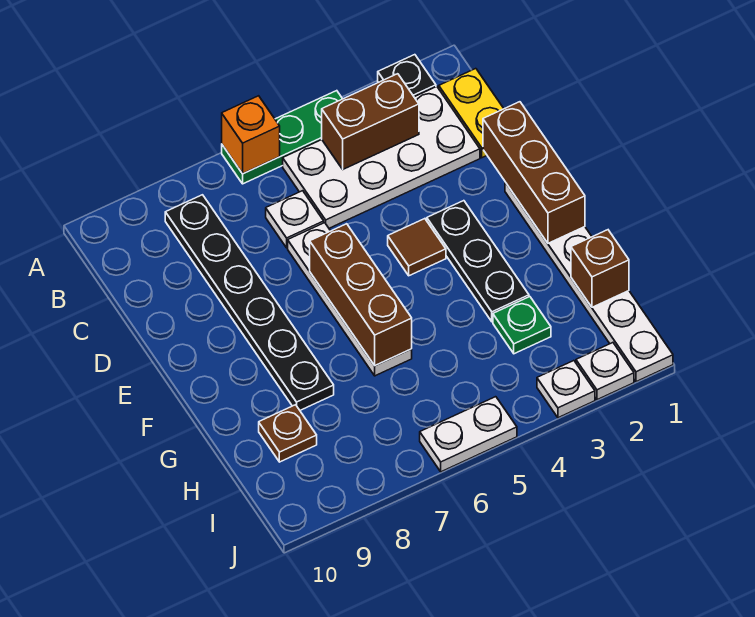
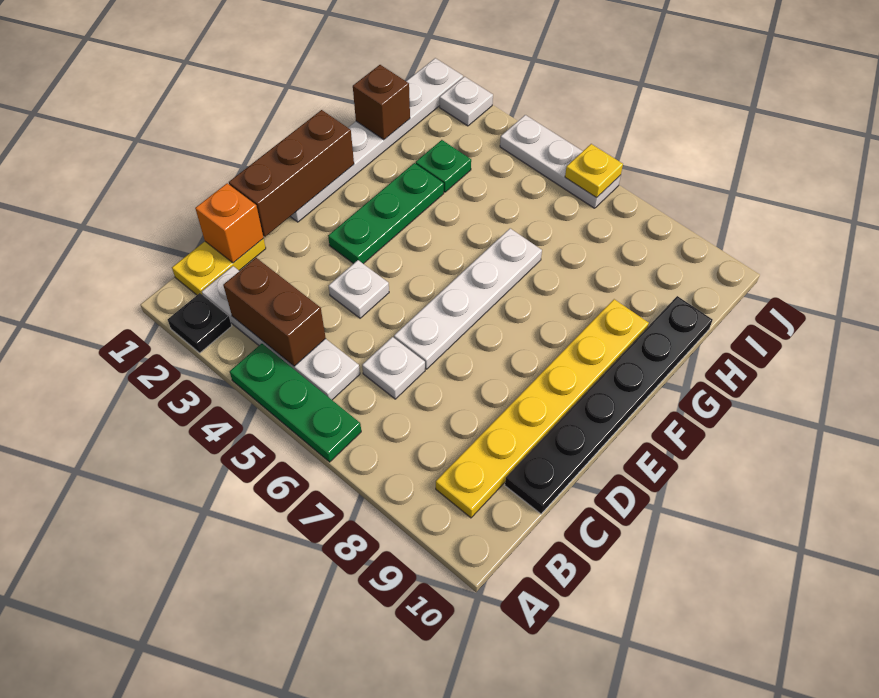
orange 1x1 brick [222,96,280,174] -> orange 1x1 brick moved to [195,183,263,263]
white 2x4 plate [283,87,480,228] -> white 1x4 plate [202,266,360,400]
black 1x6 plate [165,195,334,410] -> black 1x6 plate moved to [505,296,713,514]
none -> yellow 1x6 plate [436,299,649,518]
black 1x3 plate [427,201,529,322] -> green 1x3 plate [328,163,444,264]
brown 1x1 tile [388,219,446,276] -> none
brown 1x3 brick [310,224,412,366] -> none
brown 1x1 plate [259,405,317,462] -> none
white 1x1 plate [537,361,595,418] -> white 1x1 plate moved to [329,260,389,318]
white 1x2 plate [420,397,517,472] -> white 1x3 plate [500,115,621,208]
none -> yellow 1x1 plate [565,144,623,198]

